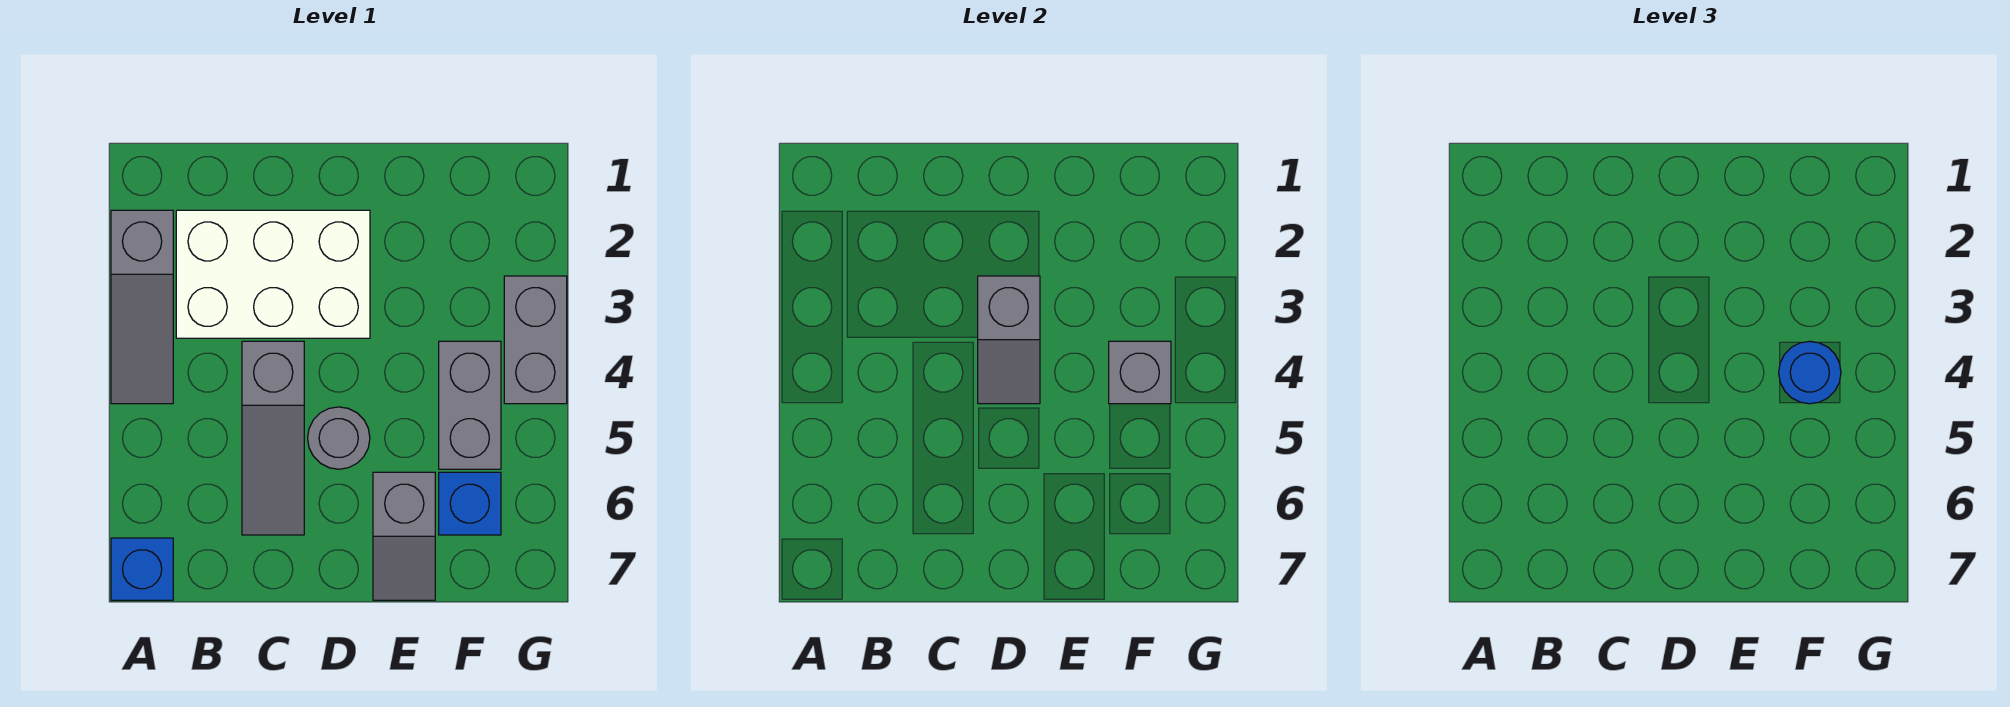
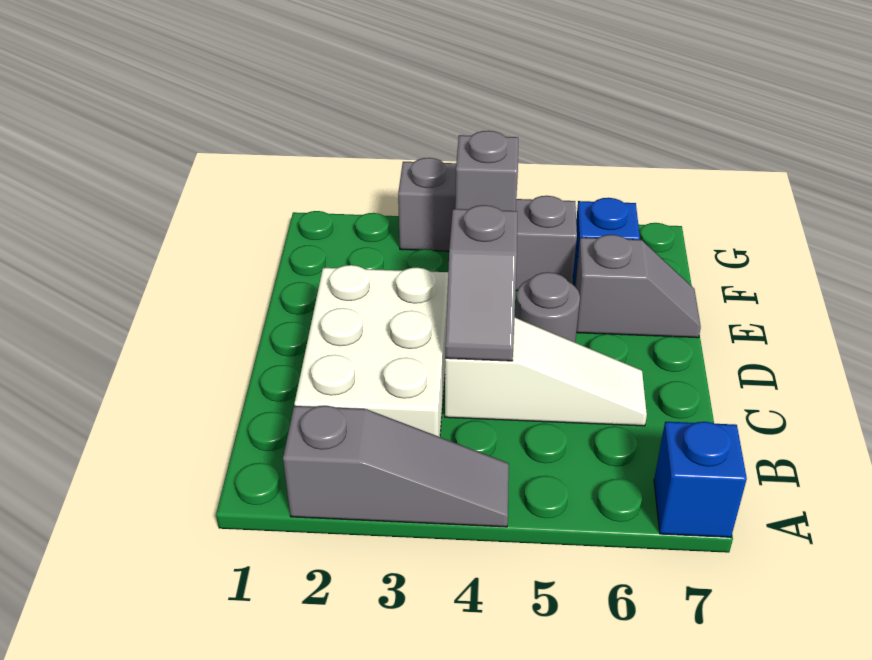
grey 1x3 slope [242,341,304,535] -> white 1x3 slope [445,318,647,426]
grey 1x2 slope [978,276,1040,404] -> grey 1x2 slope turned to [445,205,517,361]
blue 1x1 round brick [1779,341,1841,404] -> none

